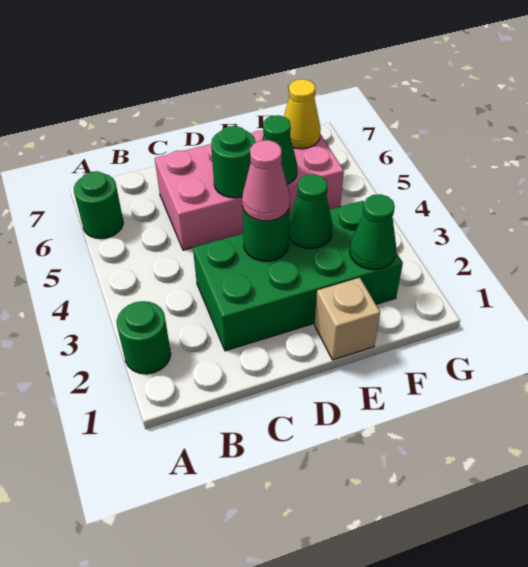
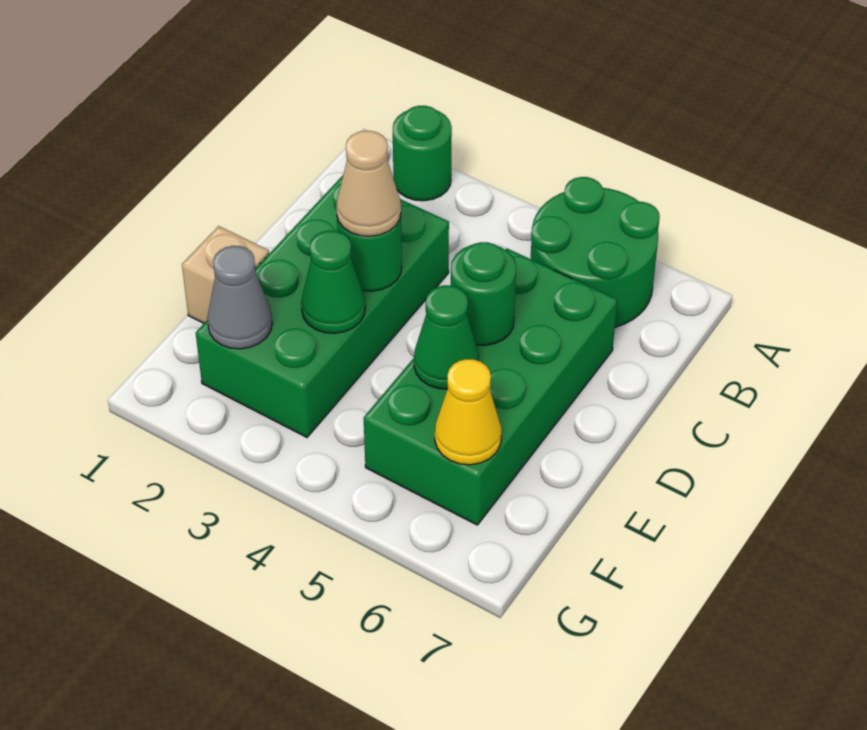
green 1x1 round brick [74,171,123,239] -> green 2x2 round brick [531,177,660,327]
pink 2x4 brick [155,131,344,250] -> green 2x4 brick [364,248,617,525]
pink 1x1 cone [242,140,290,221] -> tan 1x1 cone [336,131,401,236]
green 1x1 cone [350,194,396,270] -> grey 1x1 cone [207,246,272,349]

